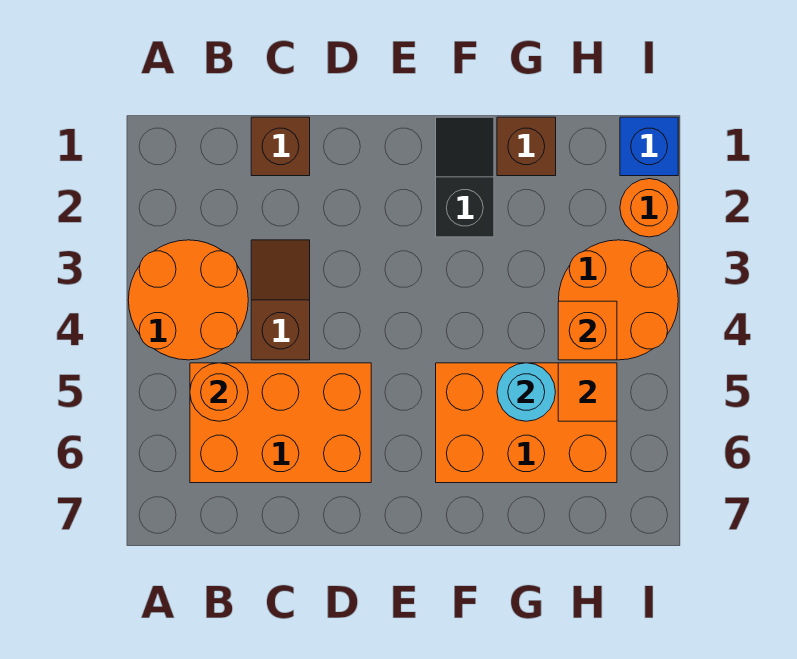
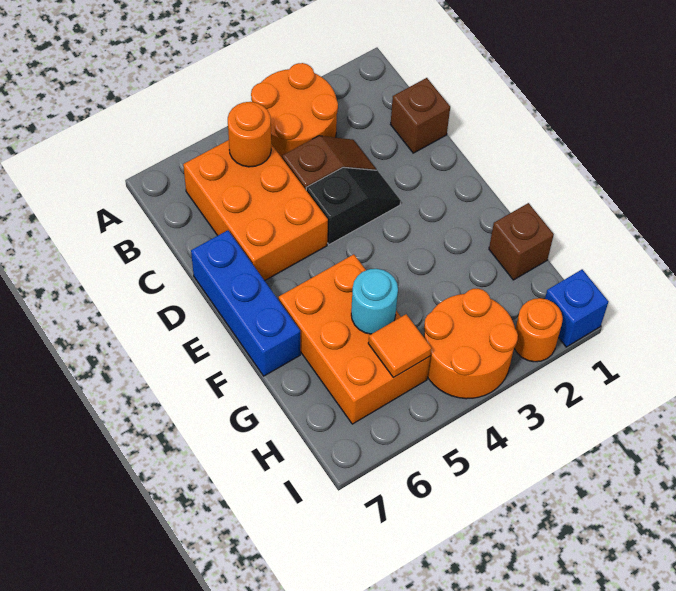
none -> blue 1x3 brick [191,230,300,376]
black 1x2 slope [436,117,494,237] -> black 1x2 slope moved to [306,167,401,245]
orange 1x1 brick [558,301,617,360] -> none

